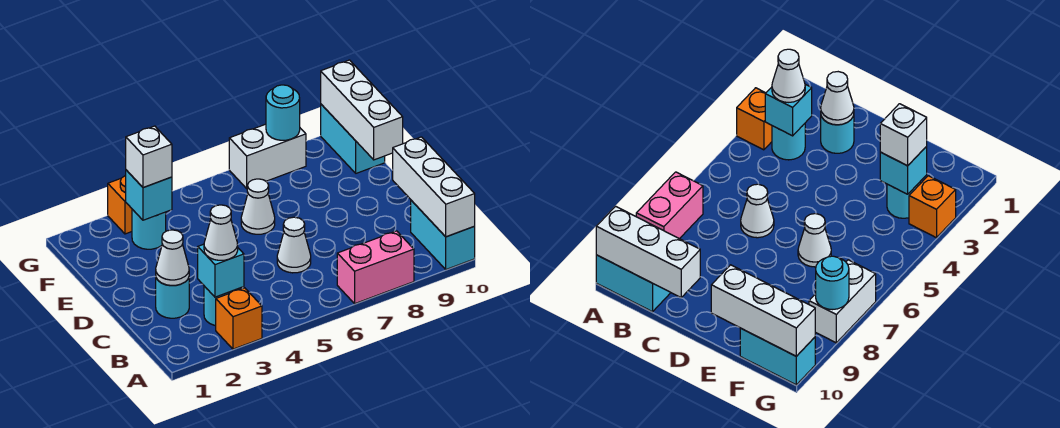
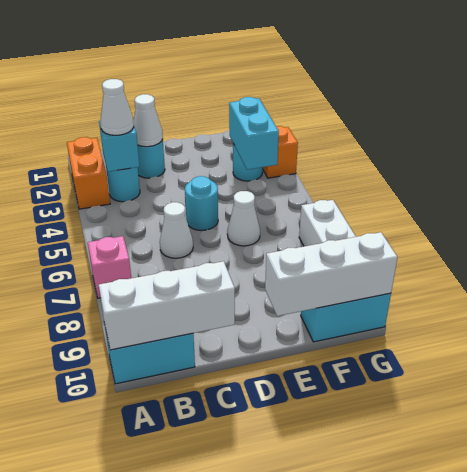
orange 1x1 brick [216,288,262,349] -> orange 1x2 brick [67,137,110,209]
pink 1x2 brick [337,231,414,304] -> pink 1x1 brick [88,236,131,298]
cyan 1x1 brick [126,170,172,220] -> cyan 1x2 brick [229,97,279,170]
white 1x1 brick [126,126,172,188] -> none
cyan 1x1 round brick [266,85,300,140] -> cyan 1x1 round brick moved to [185,176,218,231]

